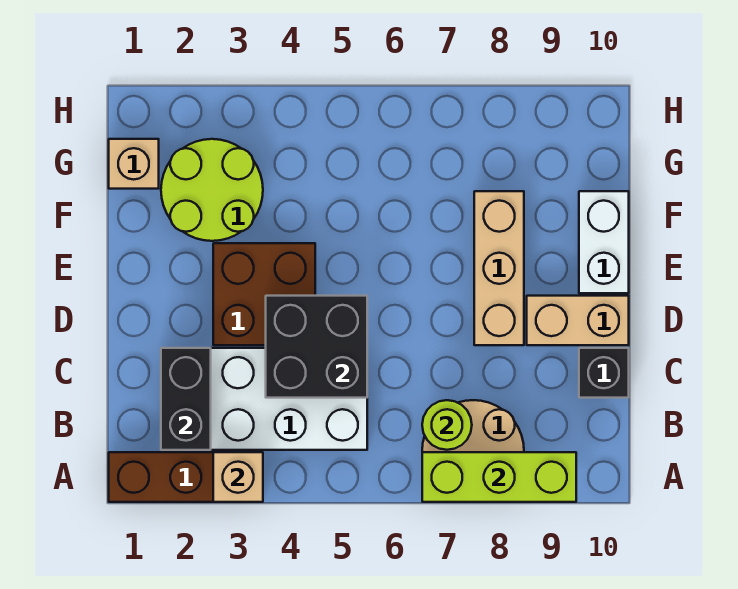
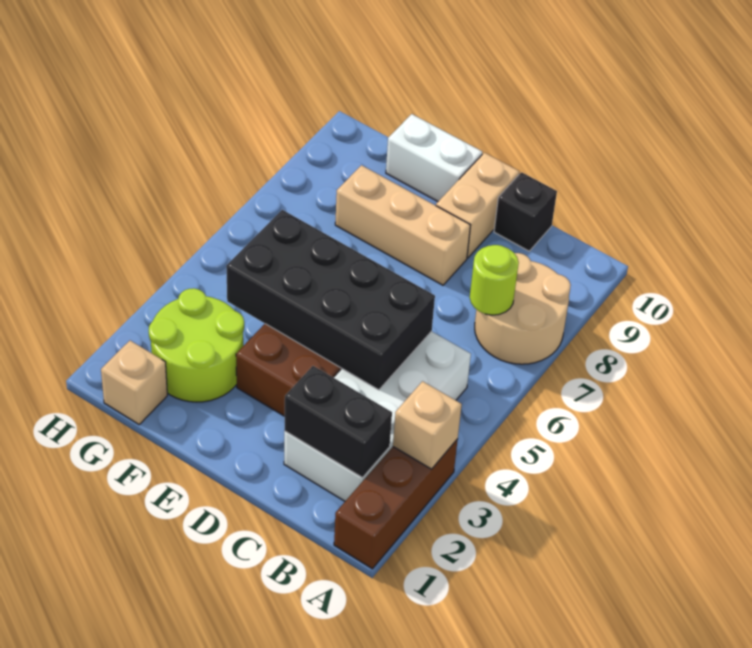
lime 1x3 brick [422,452,576,502] -> none
black 2x2 brick [266,296,367,398] -> black 2x4 brick [226,210,435,390]

